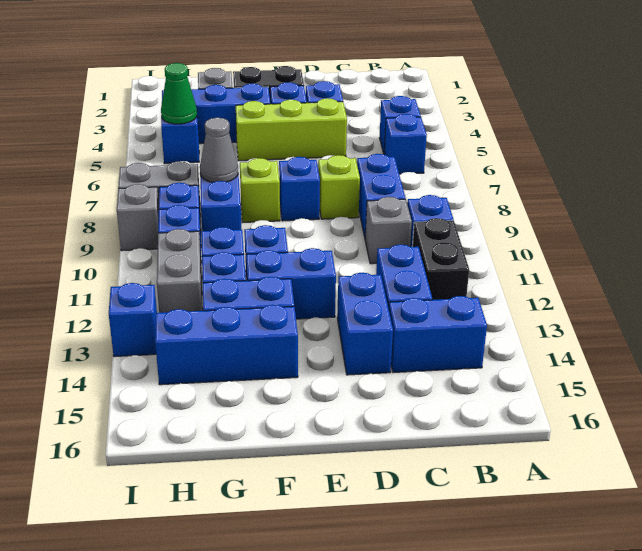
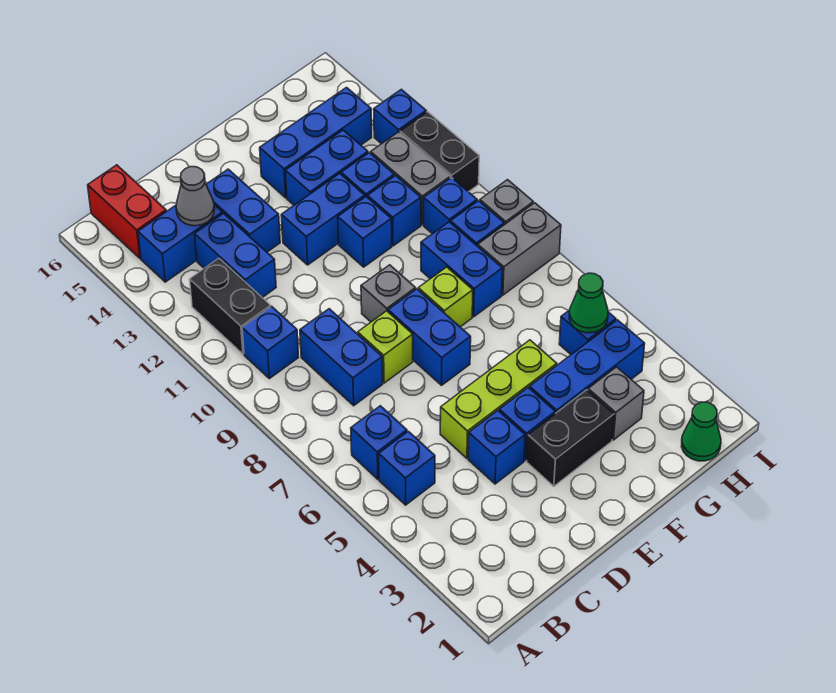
none -> red 1x2 brick [88,165,166,258]
grey 1x1 brick [365,197,412,264] -> grey 1x1 brick moved to [361,265,416,322]
blue 1x1 brick [279,157,320,221] -> blue 1x2 brick [388,289,471,385]
grey 1x1 cone [200,118,238,182] -> grey 1x1 cone moved to [176,167,214,226]
none -> green 1x1 cone [682,402,721,461]
none -> black 1x2 brick [400,112,479,192]

